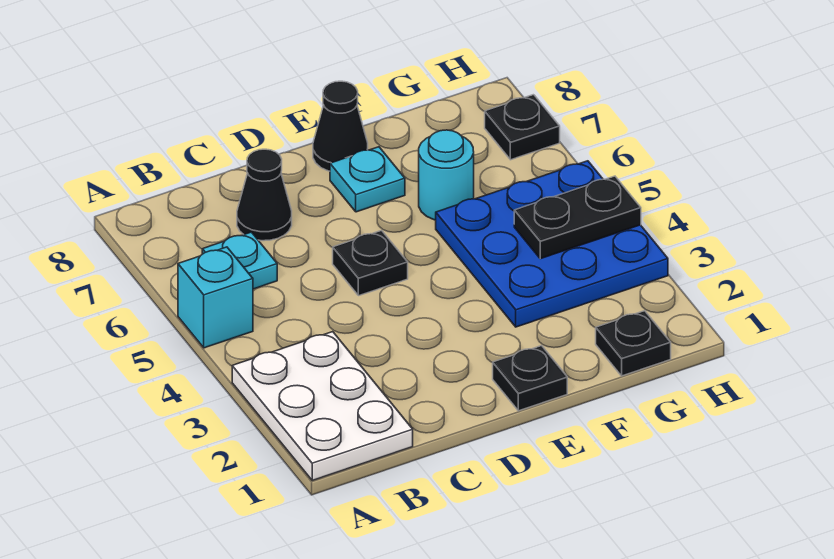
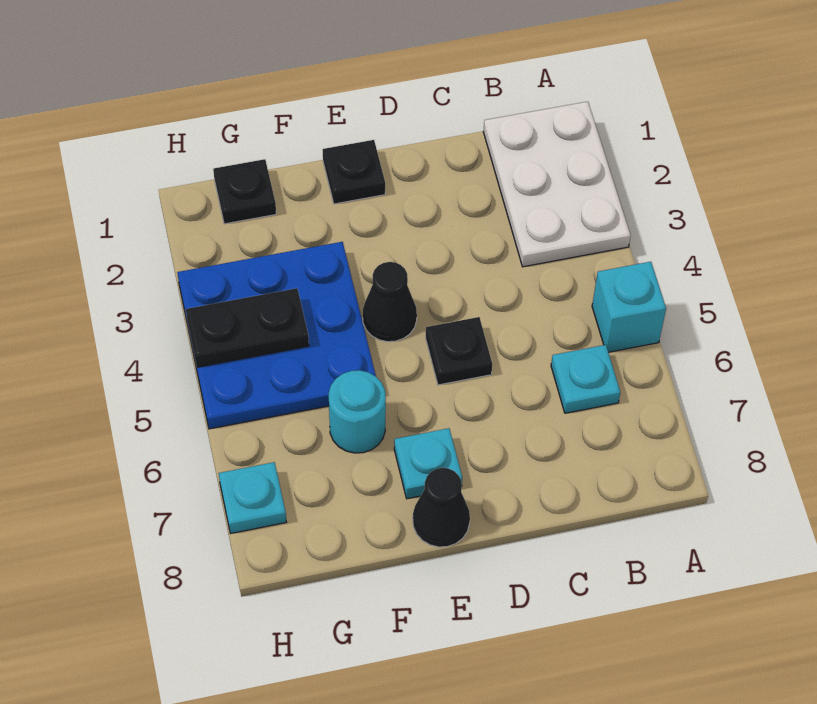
black 1x1 cone [237,149,292,241] -> black 1x1 cone moved to [363,262,417,342]
black 1x1 plate [485,95,560,160] -> cyan 1x1 plate [219,462,286,533]

